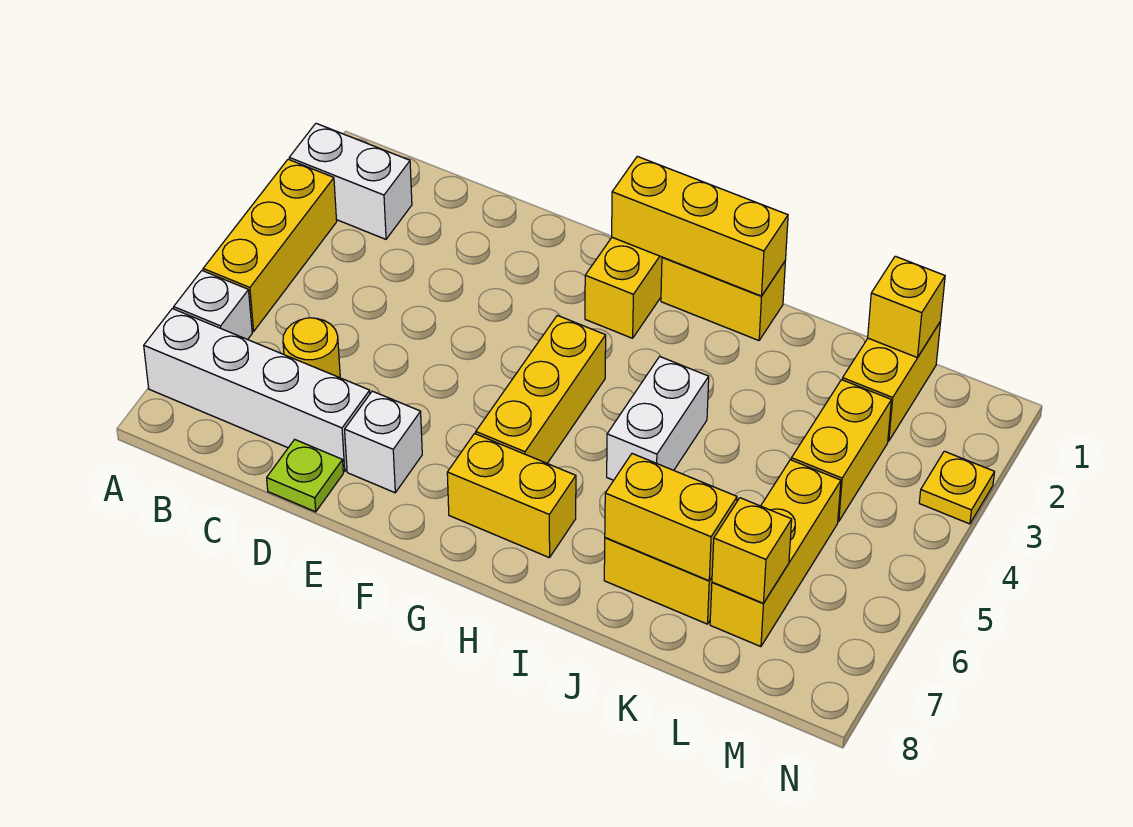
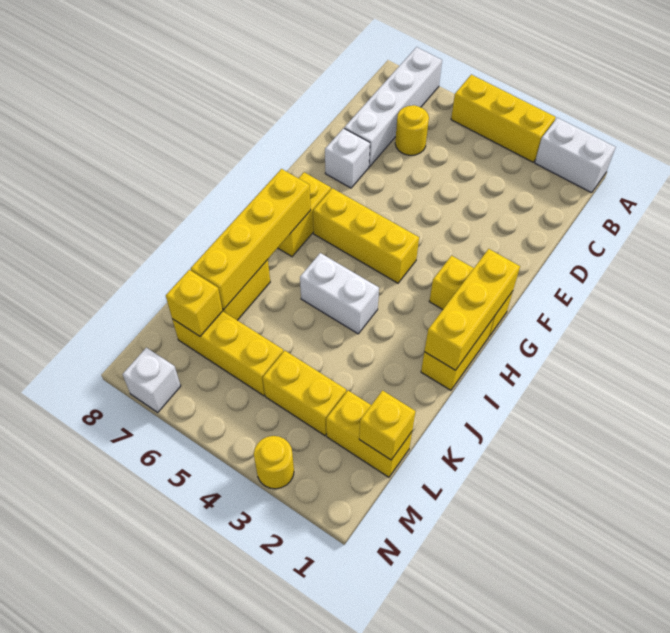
white 1x2 brick [289,123,412,239] -> white 1x2 brick turned to [535,118,616,193]
white 1x1 brick [174,271,252,340] -> white 1x1 brick moved to [123,348,181,412]
lime 1x1 plate [267,439,343,512] -> none
yellow 1x2 brick [605,454,737,581] -> yellow 1x4 brick [191,169,311,309]
yellow 1x1 plate [919,451,995,524] -> yellow 1x1 round brick [254,436,294,489]

